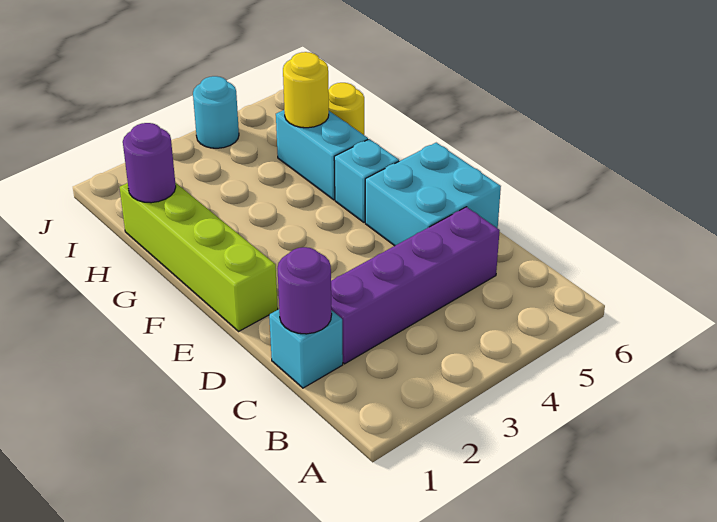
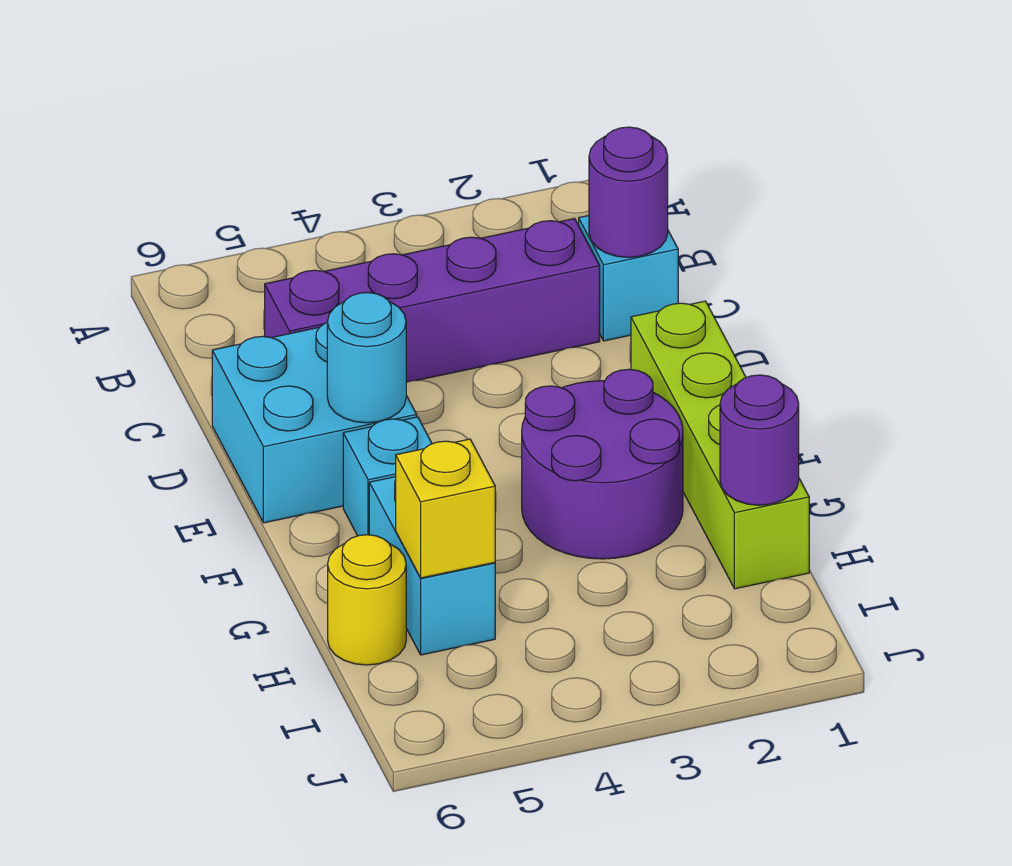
none -> purple 2x2 round brick [522,369,683,559]
yellow 1x1 round brick [283,52,329,128] -> yellow 1x1 brick [396,439,495,578]
cyan 1x1 round brick [193,76,239,148] -> cyan 1x1 round brick moved to [327,292,406,423]

